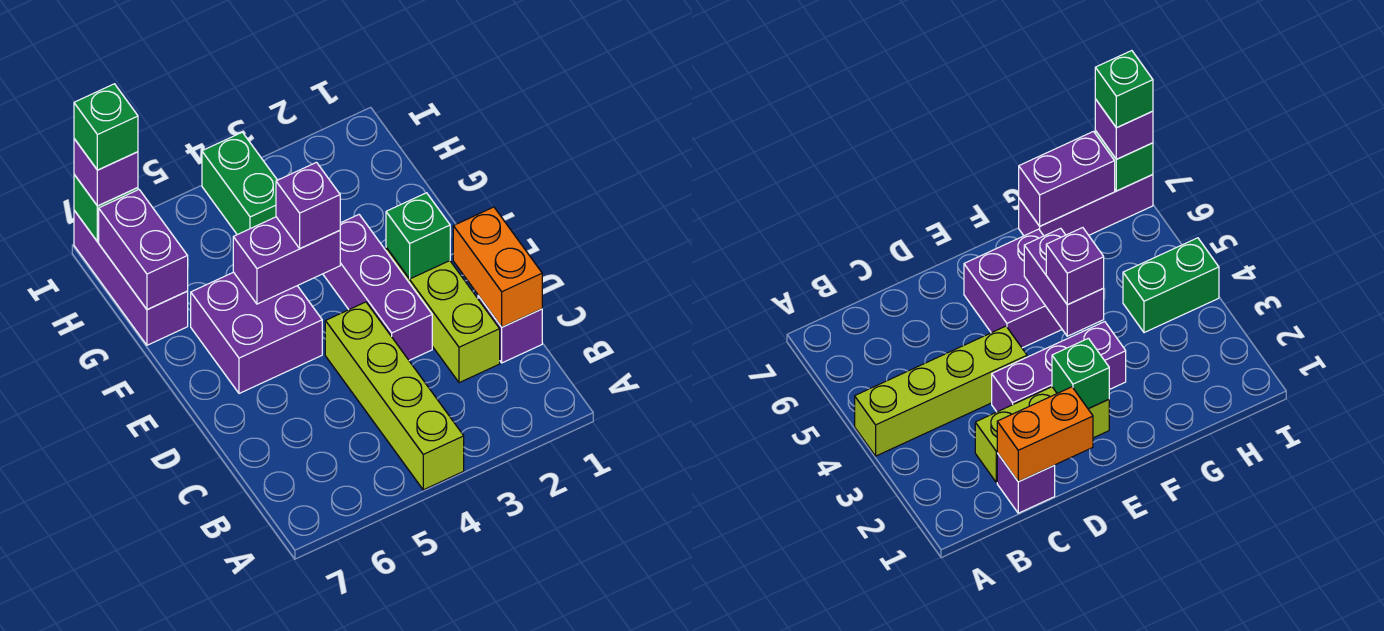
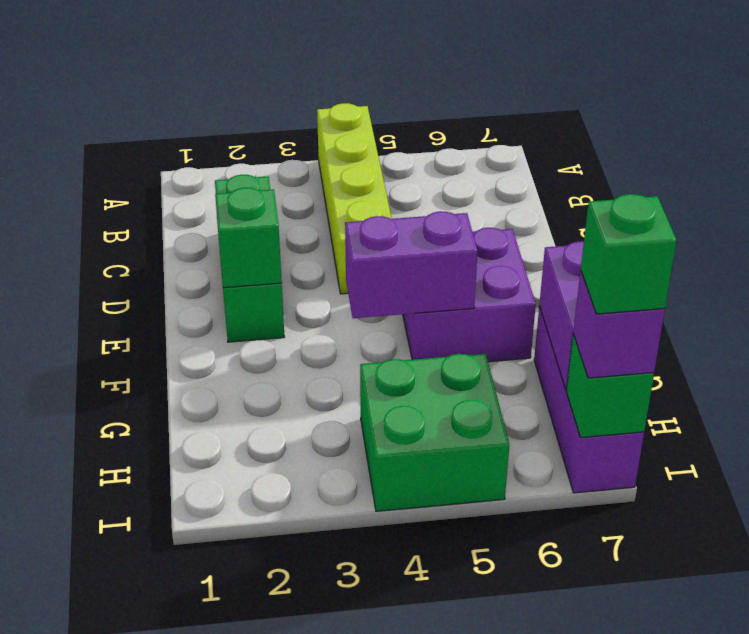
purple 1x1 brick [478,296,542,363] -> none
orange 1x2 brick [453,207,542,327] -> none
lime 1x3 brick [386,248,500,383] -> green 1x3 brick [215,175,284,342]
purple 1x3 brick [323,215,432,360] -> none
purple 1x1 brick [276,162,340,249] -> none
green 1x2 brick [202,132,277,235] -> green 2x2 brick [360,354,509,511]

